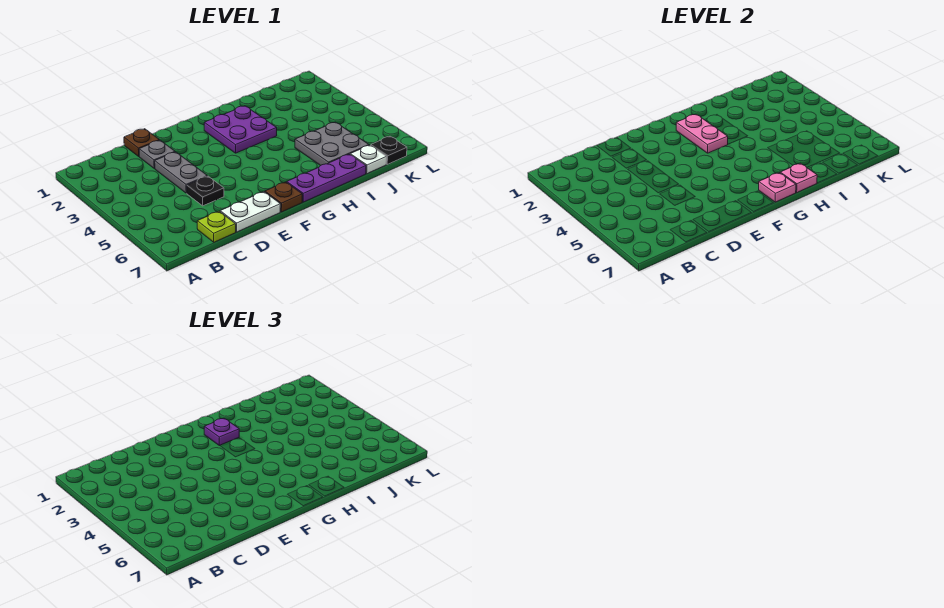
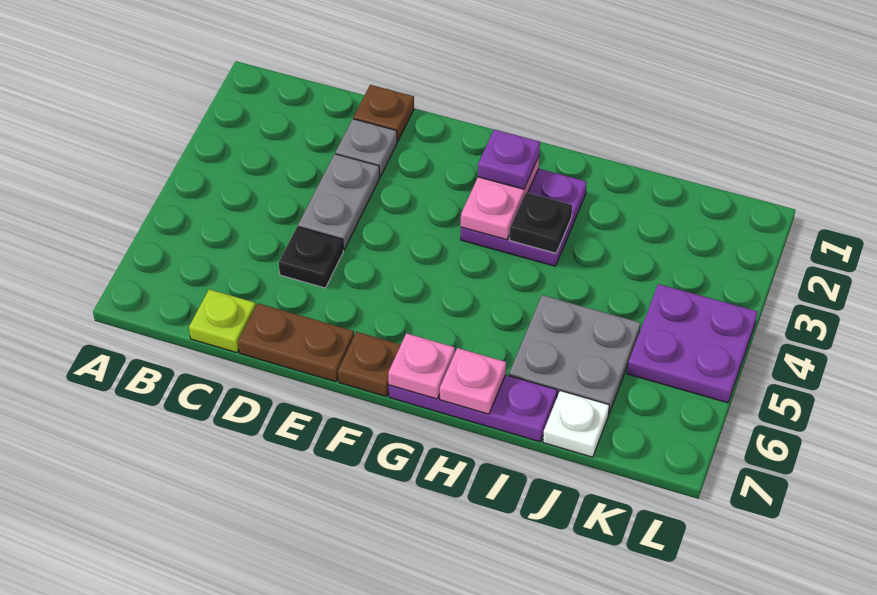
white 1x2 plate [220,192,281,232] -> brown 1x2 plate [238,303,354,382]
none -> purple 2x2 plate [627,284,757,403]
black 1x1 plate [371,136,407,164] -> black 1x1 plate moved to [510,192,572,253]

